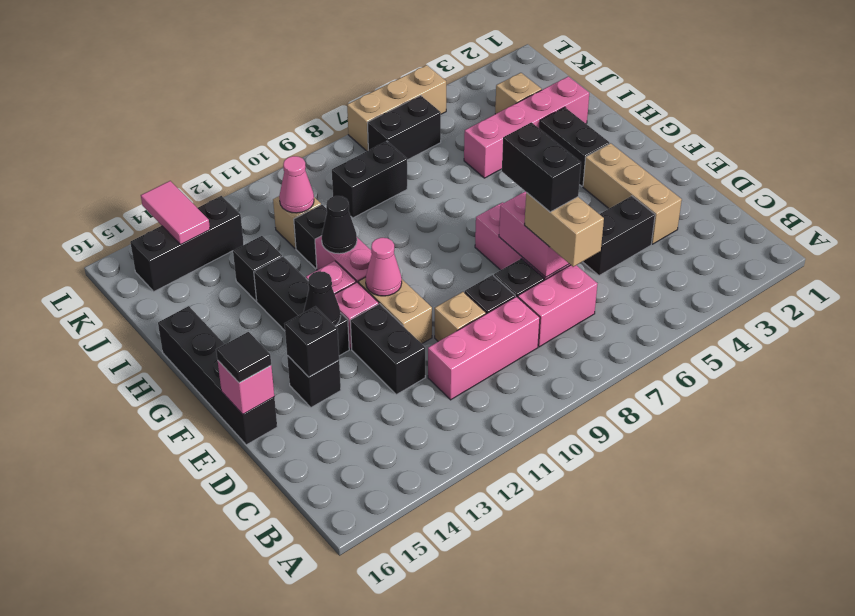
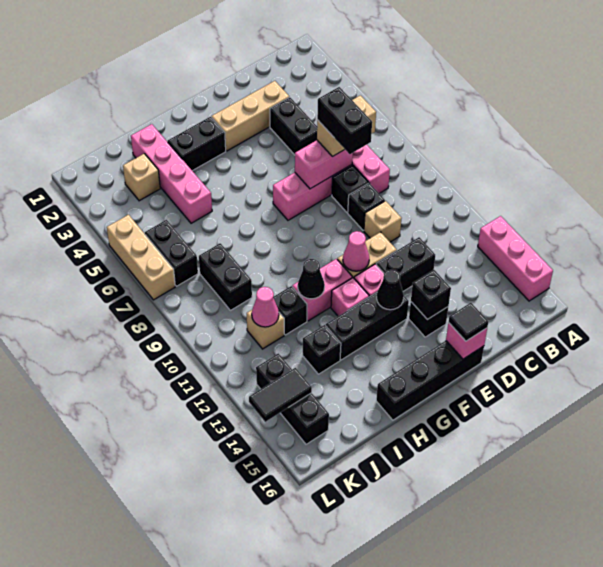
pink 1x3 brick [428,296,540,400] -> pink 1x3 brick moved to [478,216,553,301]
black 1x2 brick [502,122,581,212] -> black 1x2 brick turned to [317,87,372,154]
pink 1x2 tile [141,181,210,245] -> black 1x2 tile [249,368,312,422]

